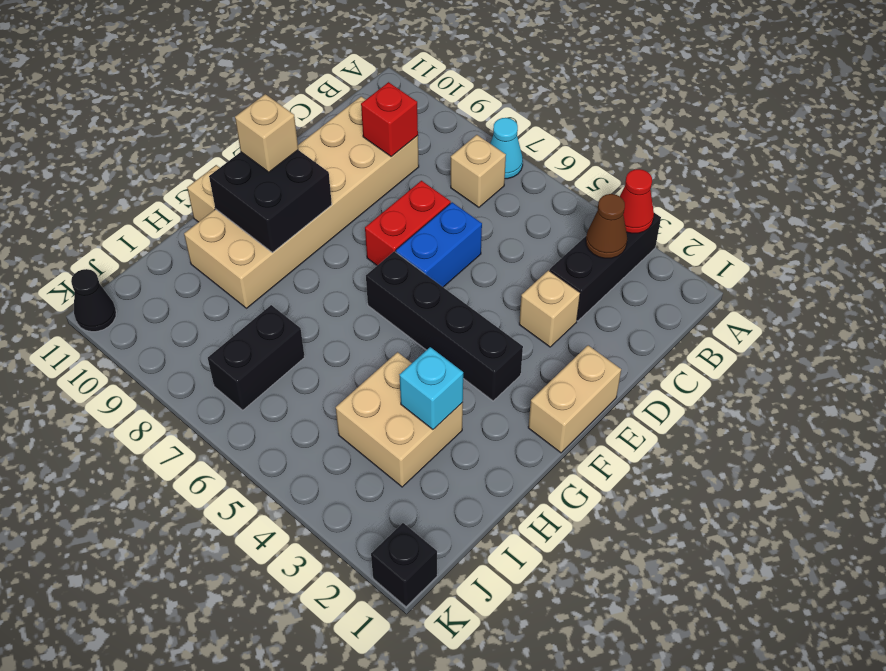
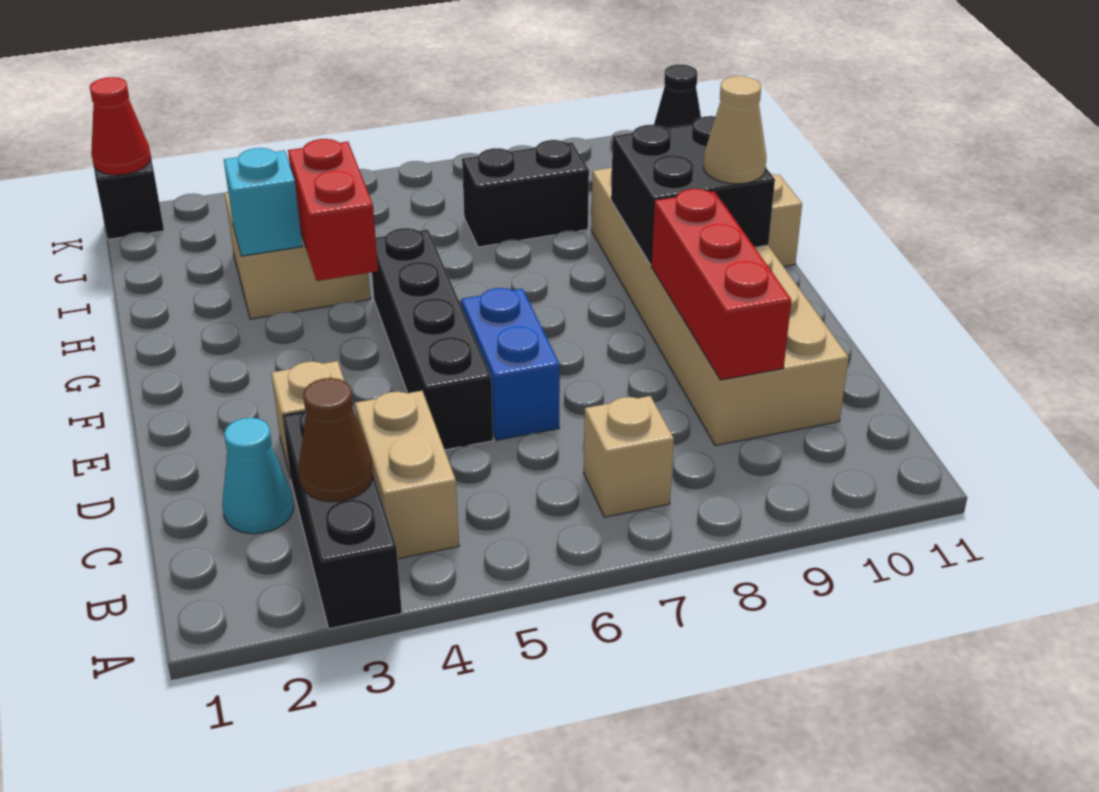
red 1x1 cone [620,169,654,233] -> red 1x1 cone moved to [90,77,151,175]
cyan 1x1 cone [490,118,523,179] -> cyan 1x1 cone moved to [222,418,293,534]
red 1x1 brick [361,82,418,157] -> red 1x3 brick [651,189,791,380]
red 1x2 brick [365,181,451,265] -> red 1x2 brick moved to [288,139,378,281]
tan 1x2 brick [528,345,621,453] -> tan 1x2 brick moved to [355,391,459,559]
black 1x4 brick [366,251,523,401] -> black 1x4 brick turned to [372,228,493,450]
tan 1x1 brick [235,94,298,172] -> tan 1x1 cone [703,76,766,184]
black 1x2 brick [208,305,305,410] -> black 1x2 brick turned to [462,140,589,247]

